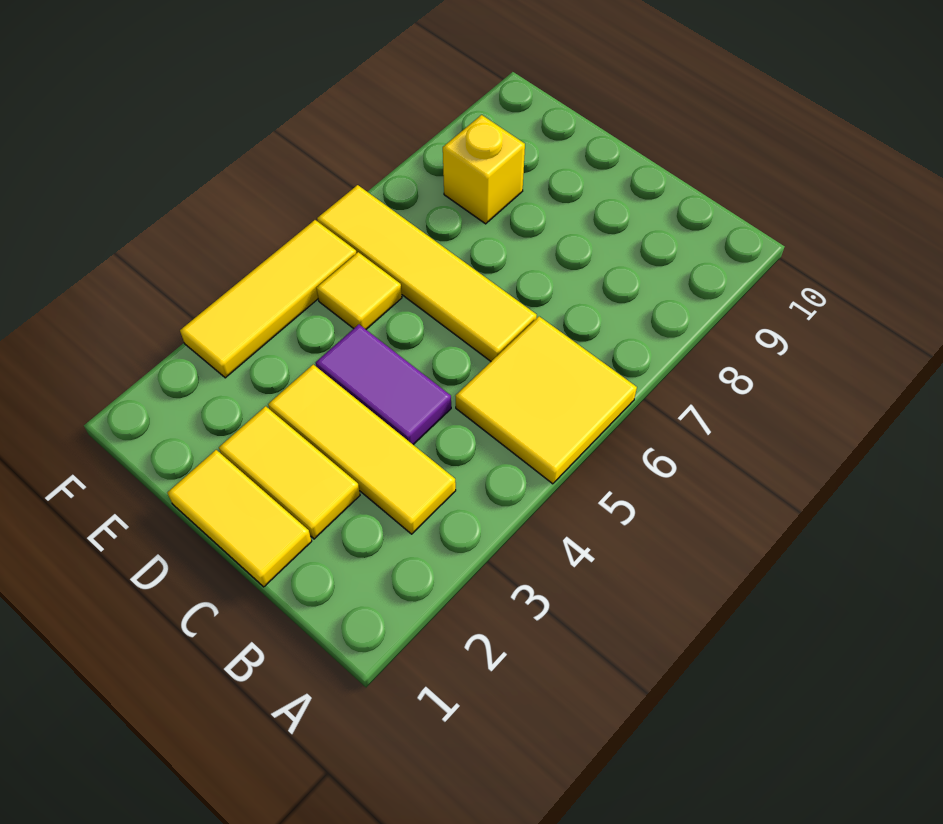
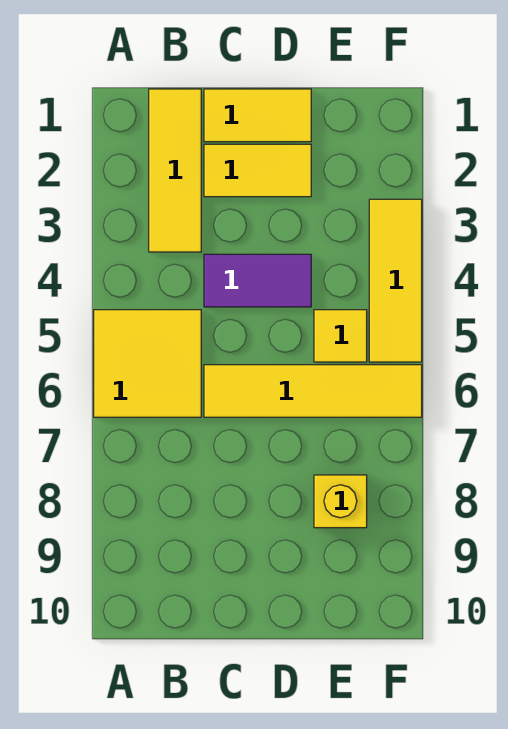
yellow 1x3 tile [268,365,456,534] -> yellow 1x3 tile turned to [149,89,201,252]

